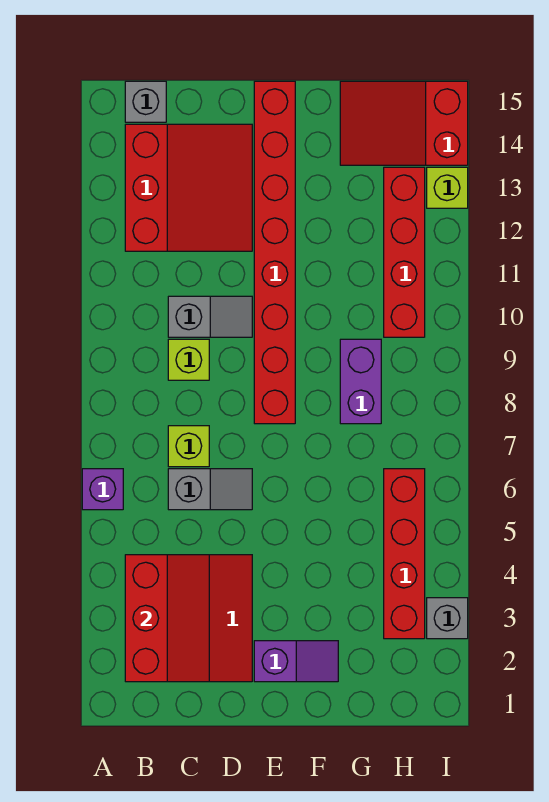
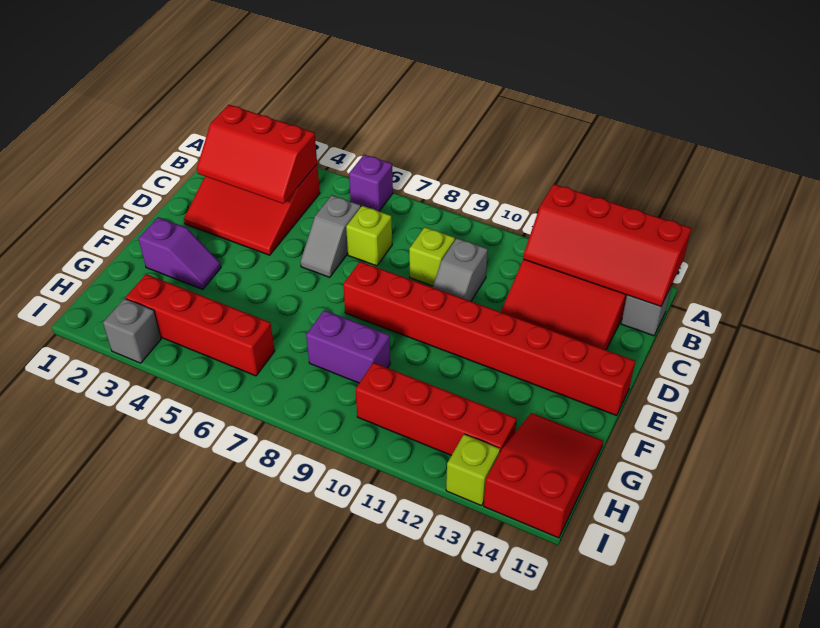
none -> red 2x4 slope [523,184,691,306]
purple 1x2 slope [254,641,338,682] -> purple 1x2 slope turned to [139,217,221,289]

